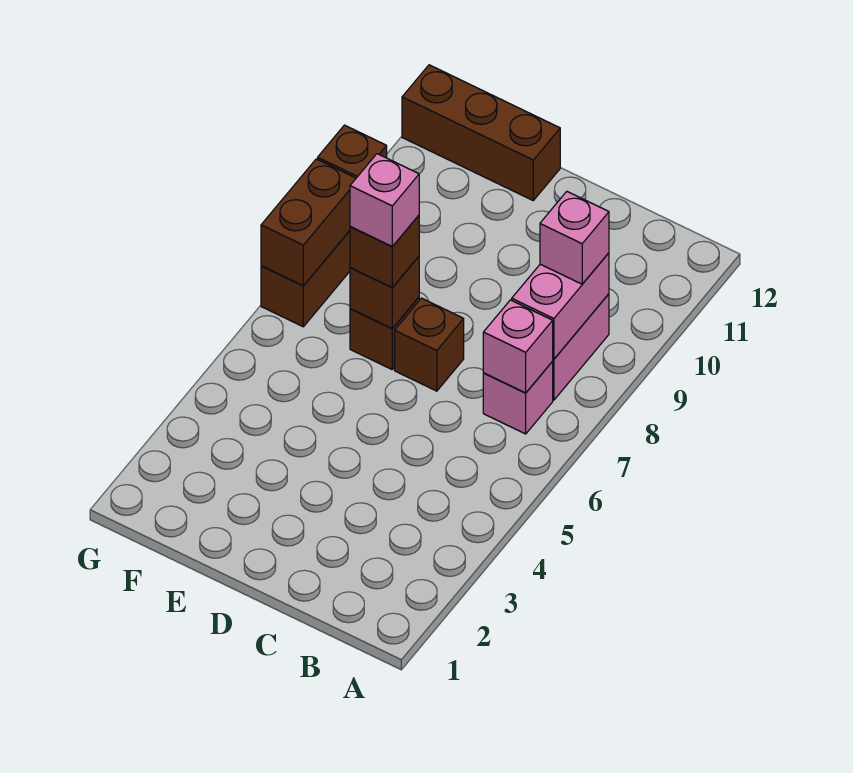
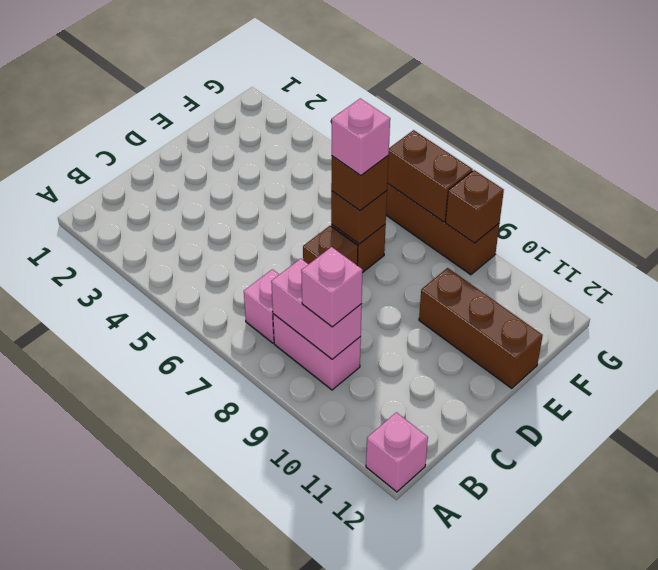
pink 1x1 brick [483,300,553,393] -> pink 1x1 brick moved to [366,412,428,492]
brown 1x3 brick [402,65,560,200] -> brown 1x3 brick turned to [419,268,543,388]

